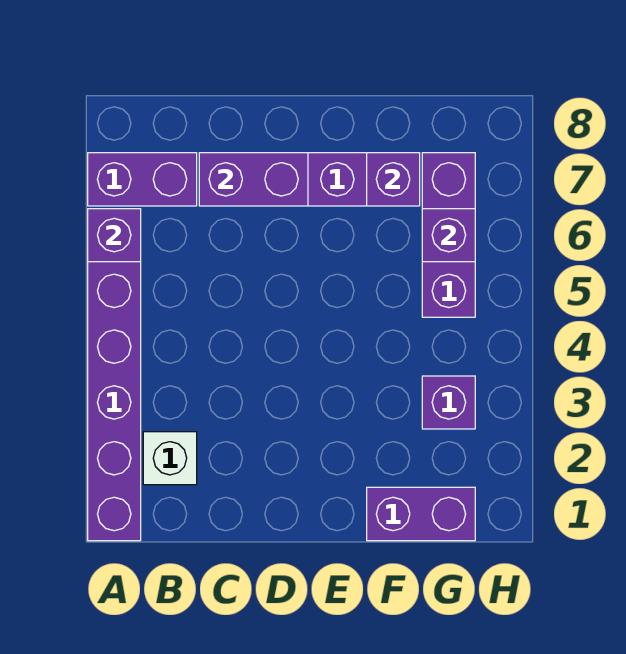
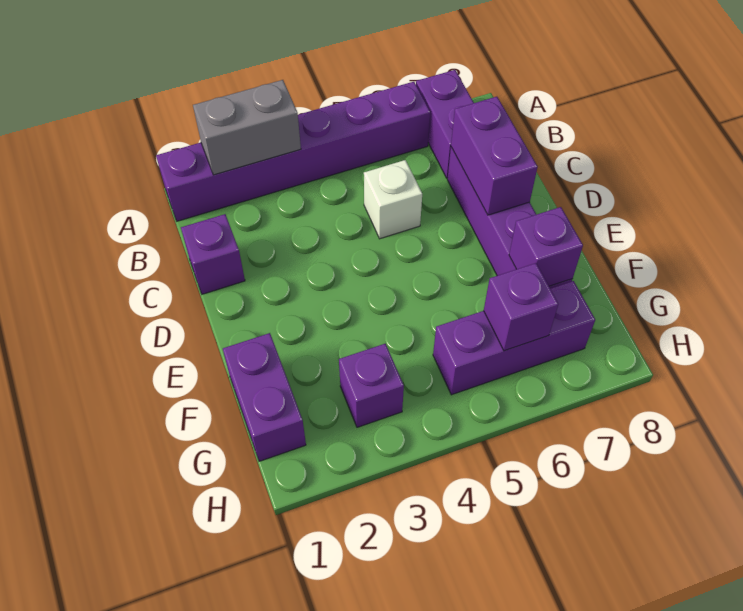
none -> grey 1x2 brick [193,80,301,175]
purple 1x1 brick [88,209,141,262] -> purple 1x1 brick moved to [181,214,245,294]
white 1x1 brick [143,432,197,485] -> white 1x1 brick moved to [364,160,422,239]

